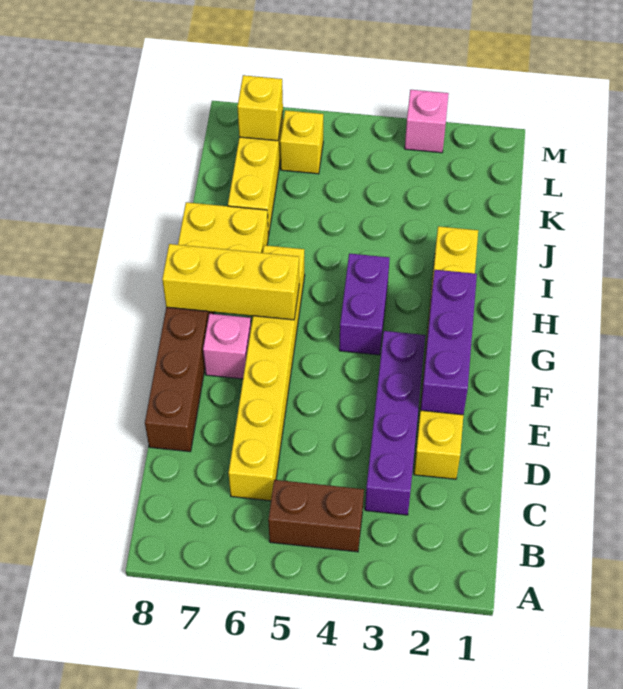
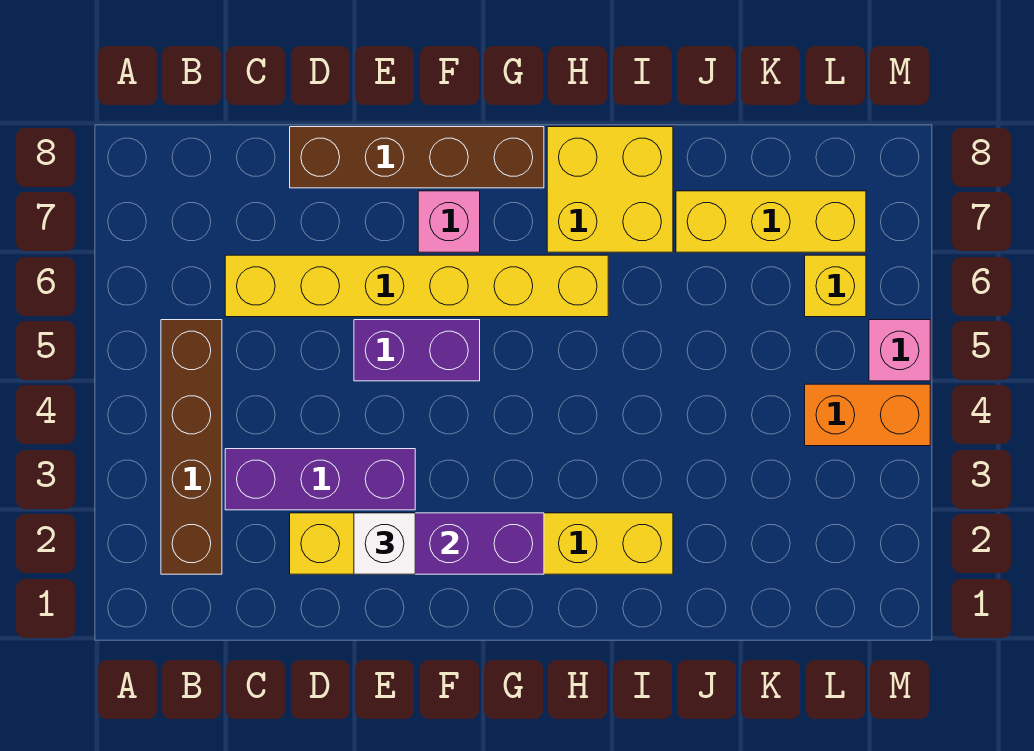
brown 1x2 brick [268,480,364,552] -> brown 1x4 brick [161,320,222,574]
purple 1x4 brick [365,331,425,515] -> purple 1x3 brick [225,449,415,510]
none -> white 1x1 brick [354,513,415,574]
purple 1x2 brick [339,253,390,355] -> purple 1x2 brick moved to [354,320,480,381]
yellow 1x3 brick [162,244,299,320] -> none
none -> orange 1x2 brick [805,384,930,446]
yellow 1x1 brick [237,75,283,141] -> none
pink 1x1 brick [405,90,449,153] -> pink 1x1 brick moved to [869,320,930,381]

